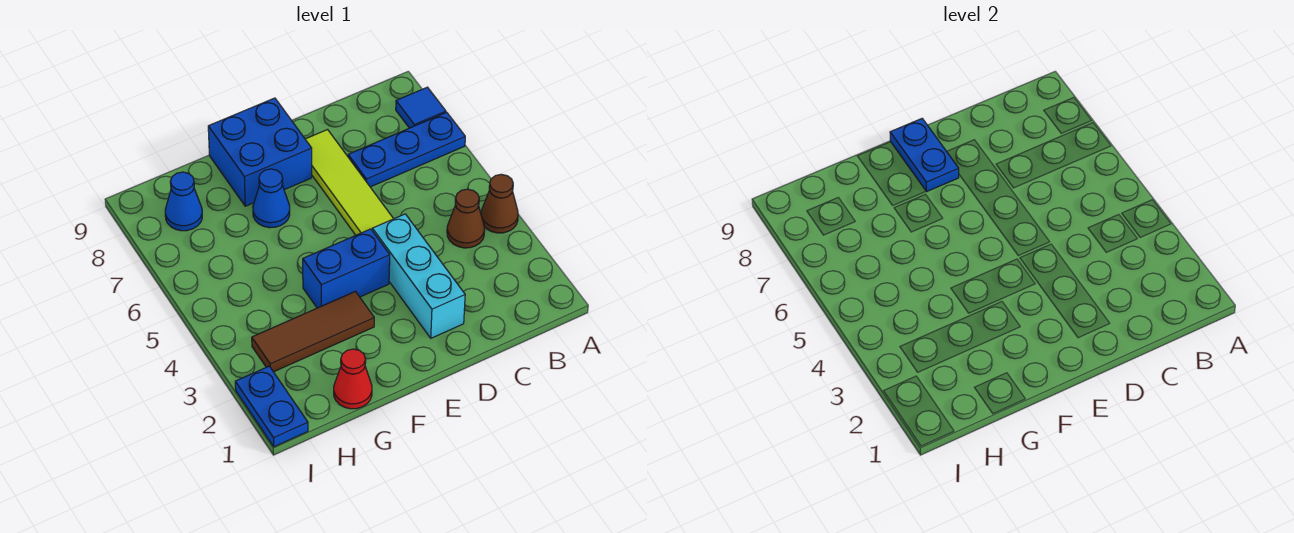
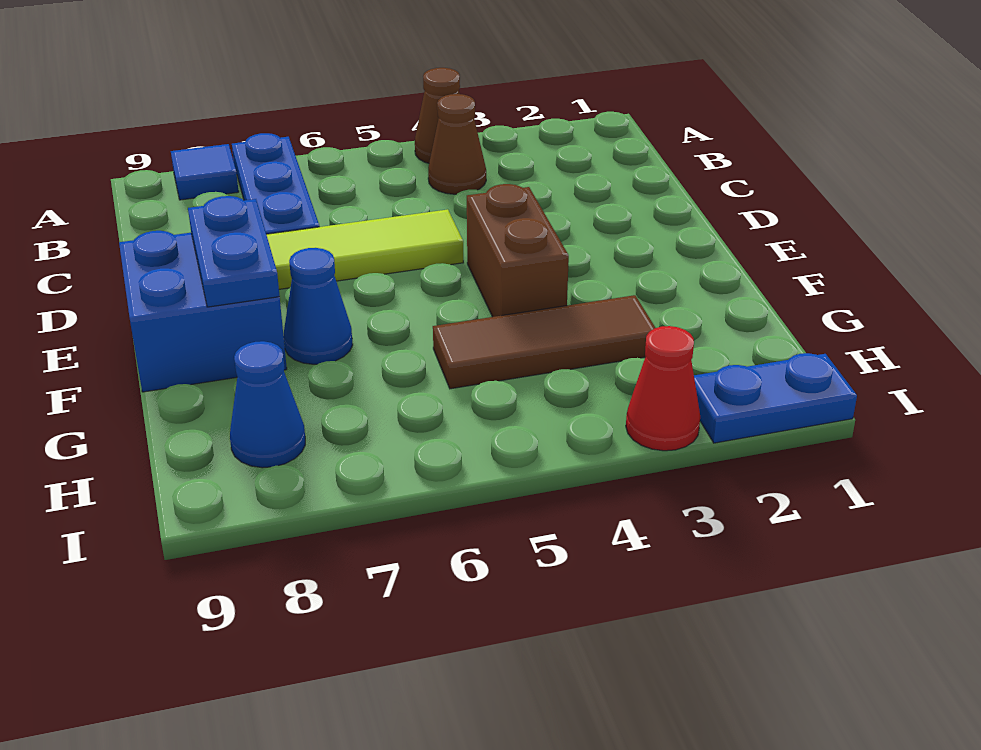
cyan 1x3 brick [372,214,465,338] -> none
blue 1x2 brick [303,229,390,308] -> brown 1x2 brick [467,184,569,317]
blue 1x2 plate [890,119,959,192] -> blue 1x2 plate turned to [188,196,280,307]
brown 1x3 tile [252,291,374,372] -> brown 1x3 tile turned to [433,295,655,389]
red 1x1 cone [334,349,372,409] -> red 1x1 cone moved to [626,326,700,451]

